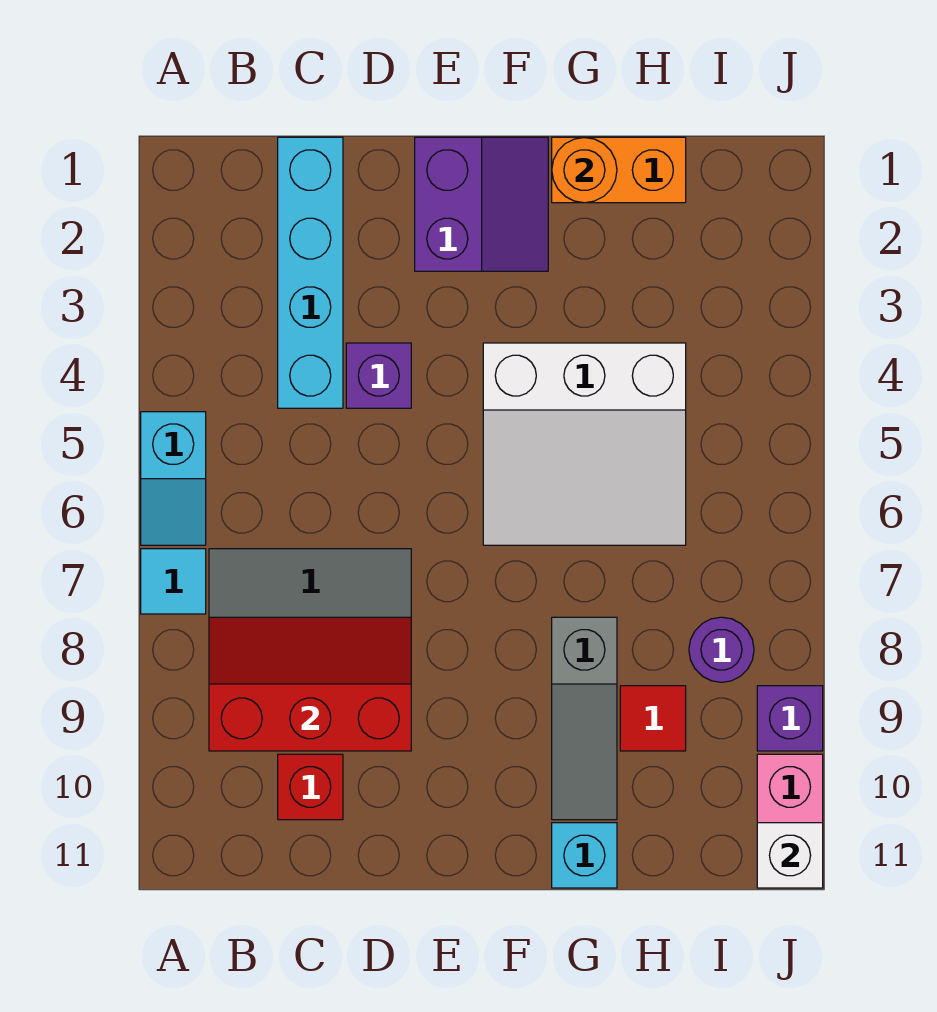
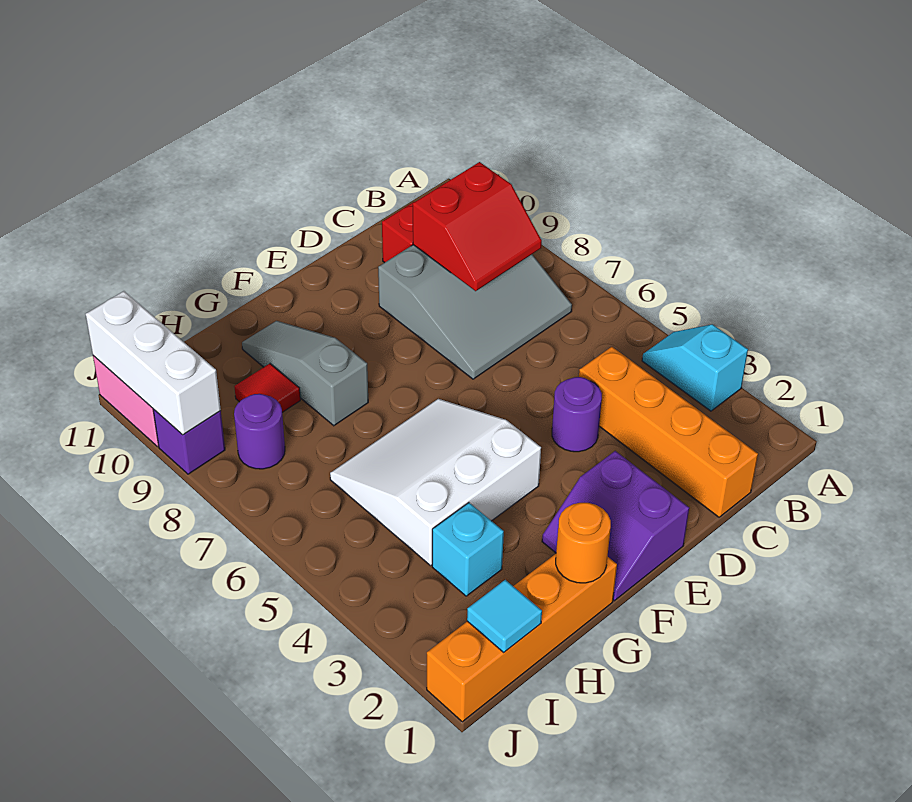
cyan 1x2 slope [141,412,206,545] -> cyan 1x2 slope moved to [642,324,748,411]
cyan 1x1 tile [141,549,206,614] -> cyan 1x1 tile moved to [467,580,542,652]
red 2x3 slope [209,617,411,751] -> red 2x2 slope [413,162,542,291]
cyan 1x4 brick [278,137,343,408] -> orange 1x4 brick [579,347,758,517]
purple 1x1 brick [346,343,411,408] -> purple 1x1 round brick [552,377,602,452]
orange 1x2 brick [552,137,686,203] -> orange 1x4 brick [427,554,617,722]
cyan 1x1 brick [552,823,617,888] -> cyan 1x1 brick moved to [432,503,504,596]
white 1x1 brick [757,823,823,888] -> white 1x3 brick [86,291,221,435]

